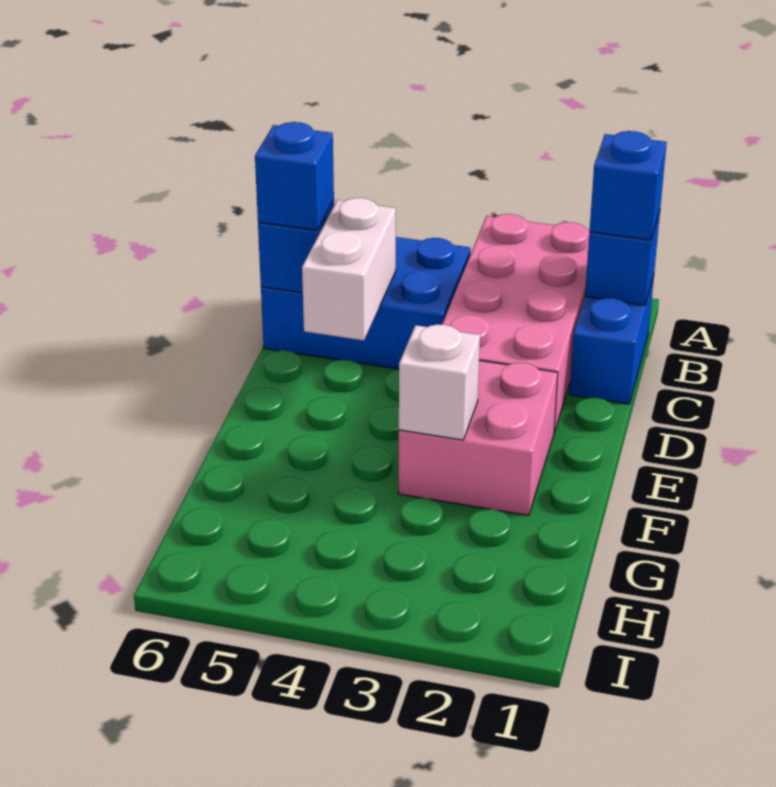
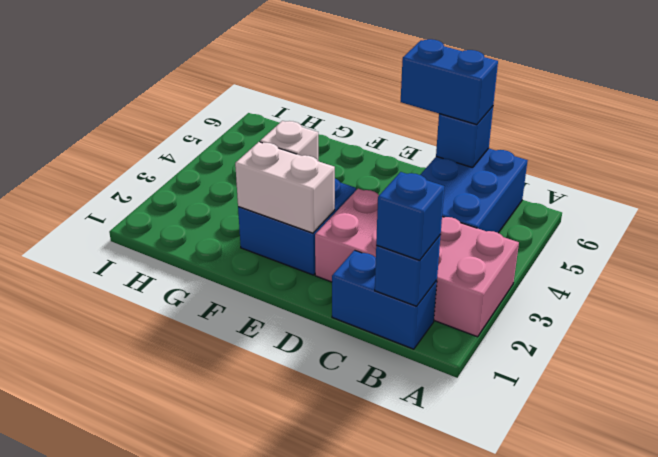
white 1x2 brick [302,198,396,341] -> white 1x2 brick moved to [235,142,335,233]
blue 1x1 brick [255,122,334,231] -> blue 1x2 brick [401,39,498,125]
pink 2x2 brick [398,361,558,516] -> blue 2x2 brick [238,179,356,275]

